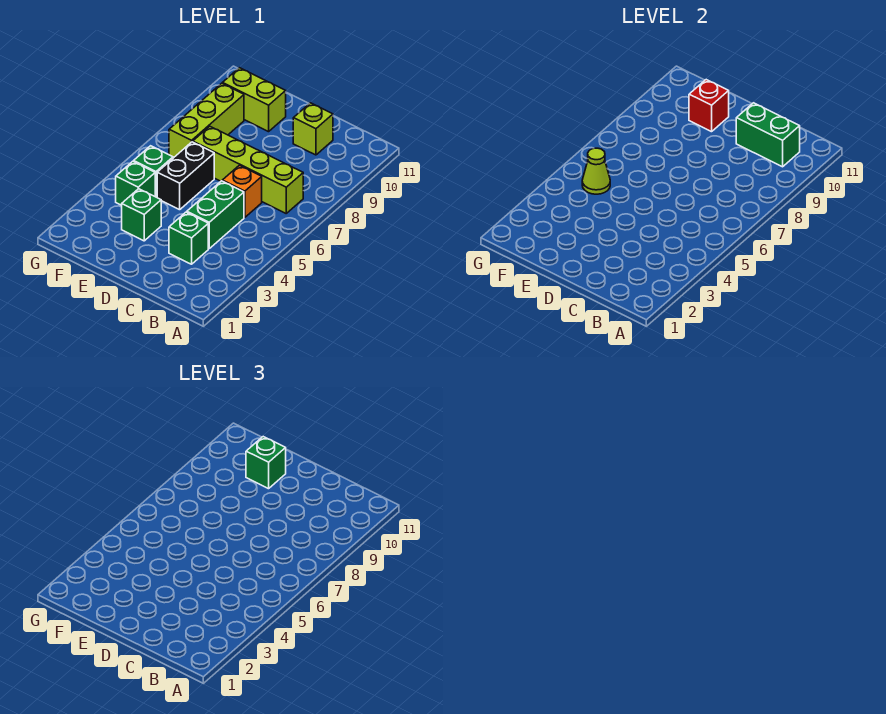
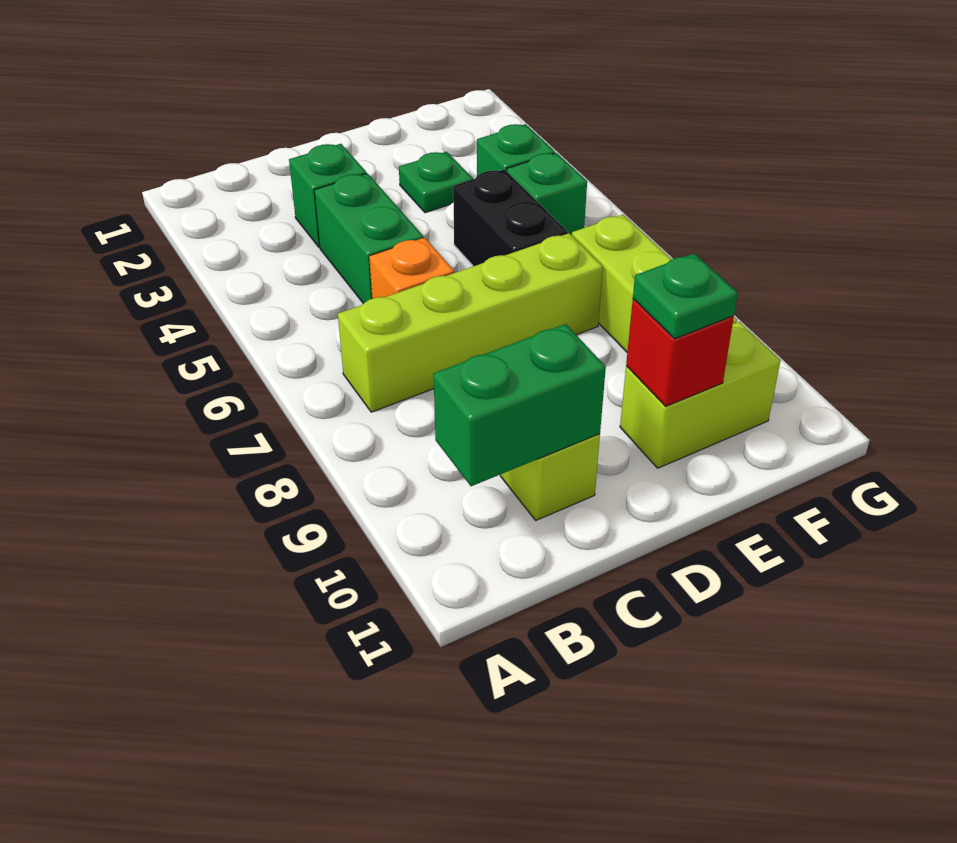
green 1x1 brick [122,189,161,241] -> green 1x1 plate [399,152,473,213]
green 1x1 brick [246,437,286,489] -> green 1x1 plate [633,253,738,339]
lime 1x1 cone [582,148,610,194] -> none

